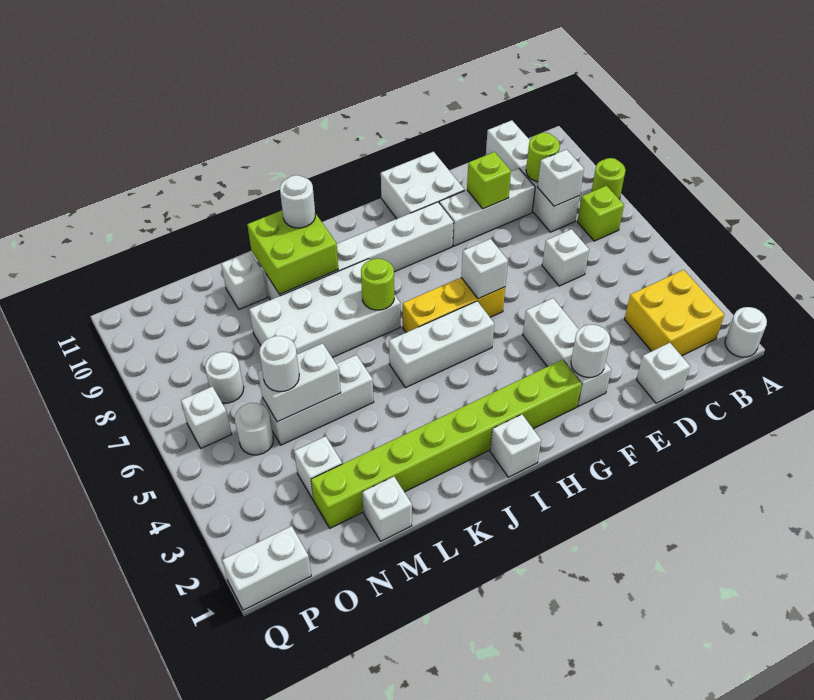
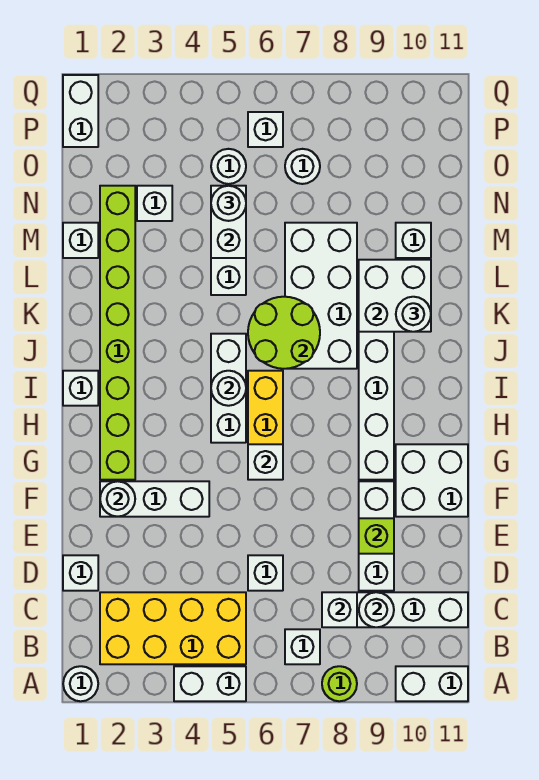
none -> white 1x2 brick [174,666,246,701]
none -> white 1x2 brick [396,666,468,701]
yellow 2x2 brick [625,270,724,356] -> yellow 2x4 brick [100,592,246,664]
lime 1x1 brick [577,186,624,241] -> white 1x1 brick [285,629,320,664]
lime 1x1 round brick [526,133,560,182] -> white 1x1 round brick [359,592,394,627]
none -> white 1x1 round brick [211,371,246,406]
lime 1x1 round brick [361,259,394,310] -> lime 2x2 round brick [248,297,320,369]
lime 2x2 brick [247,211,338,294] -> white 2x2 brick [359,260,431,332]

